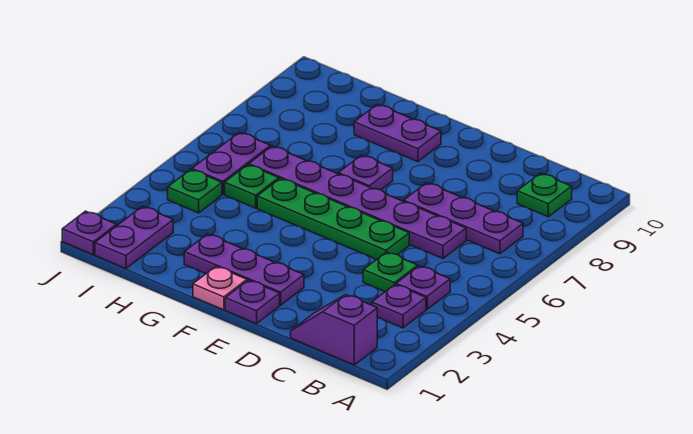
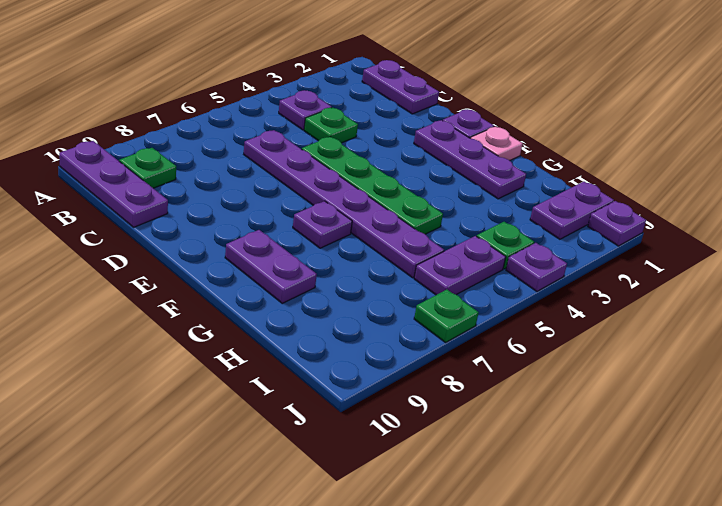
purple 1x2 slope [291,294,377,365] -> purple 1x2 plate [362,60,439,114]
purple 1x1 plate [372,285,426,328] -> purple 1x1 plate moved to [506,243,567,291]
purple 1x3 plate [404,183,523,254] -> purple 1x3 plate moved to [59,141,168,227]
green 1x1 plate [225,165,279,208] -> green 1x1 plate moved to [414,290,479,343]

